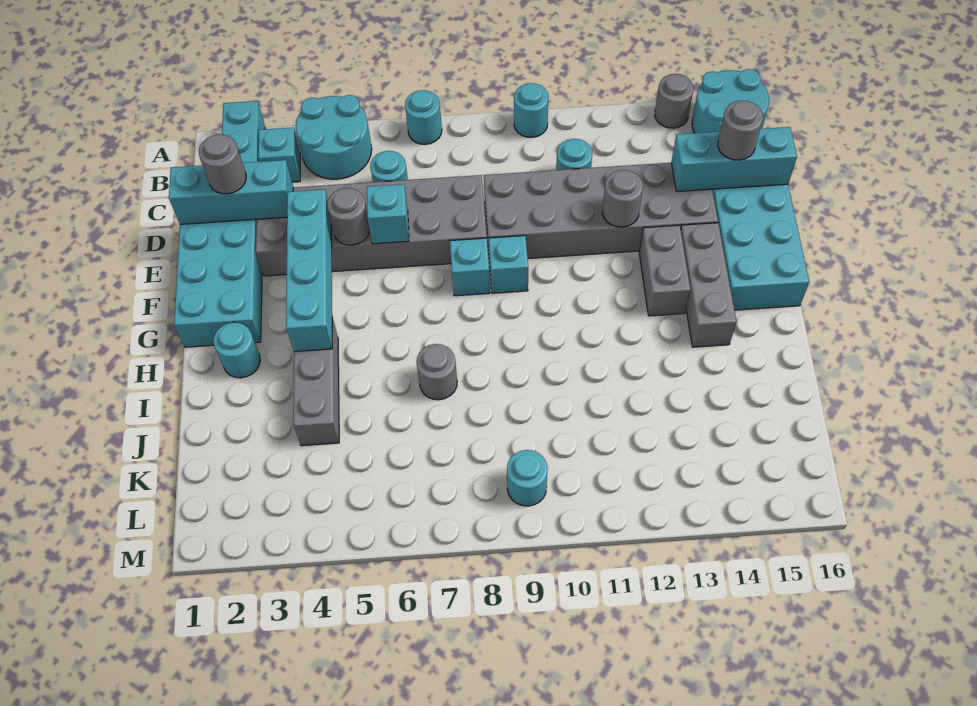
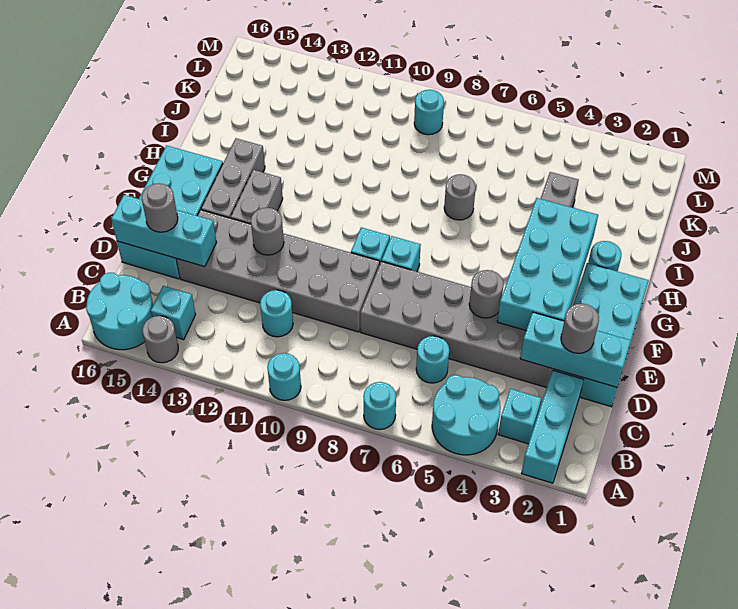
cyan 1x4 brick [286,189,332,352] -> cyan 2x4 brick [497,198,598,330]
cyan 1x1 brick [367,184,409,244] -> cyan 1x1 brick moved to [151,286,196,340]

